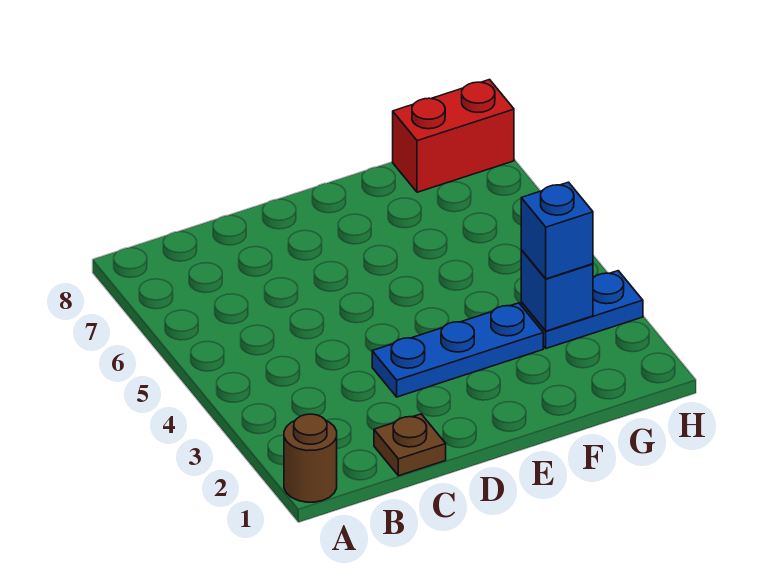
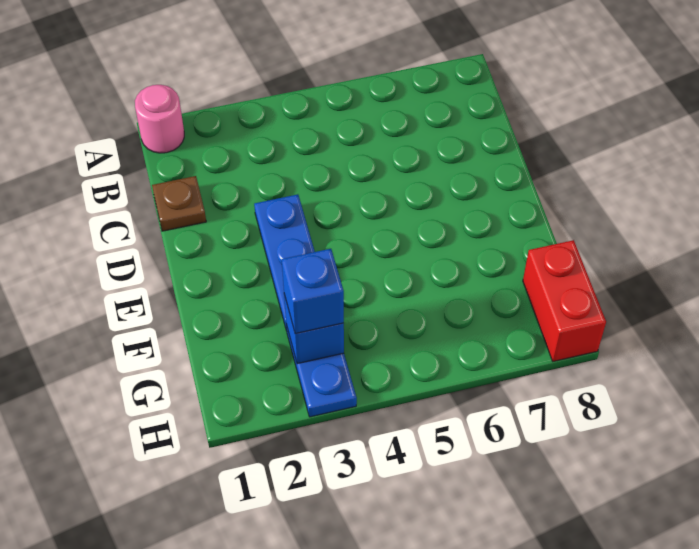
brown 1x1 round brick [284,414,337,502] -> pink 1x1 round brick [135,85,184,153]

